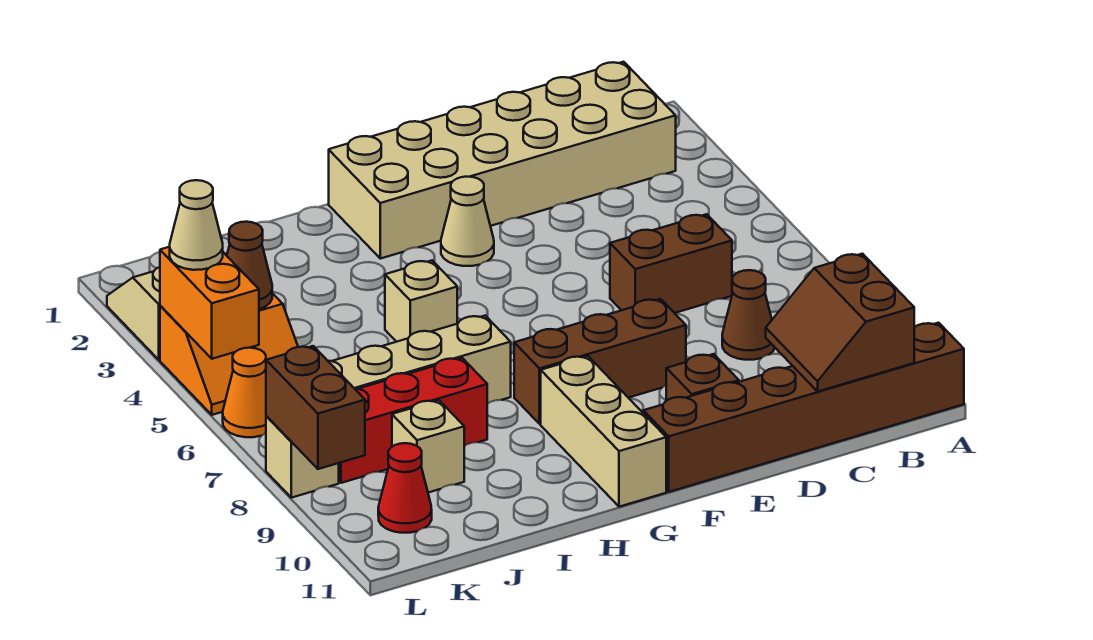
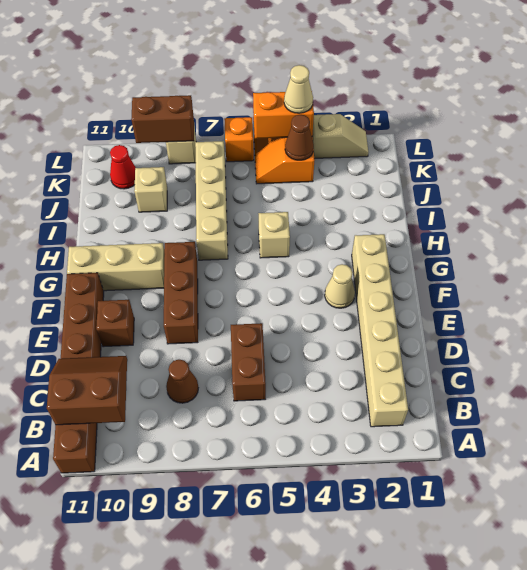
tan 2x6 brick [329,62,676,259] -> tan 1x6 brick [352,234,408,427]
red 1x3 brick [339,358,487,483] -> none
orange 1x1 cone [223,348,266,437] -> orange 1x1 brick [224,117,254,162]

